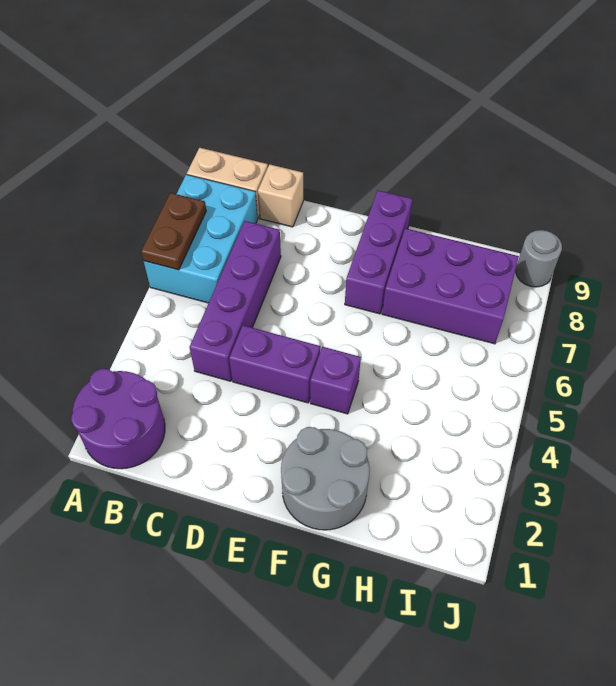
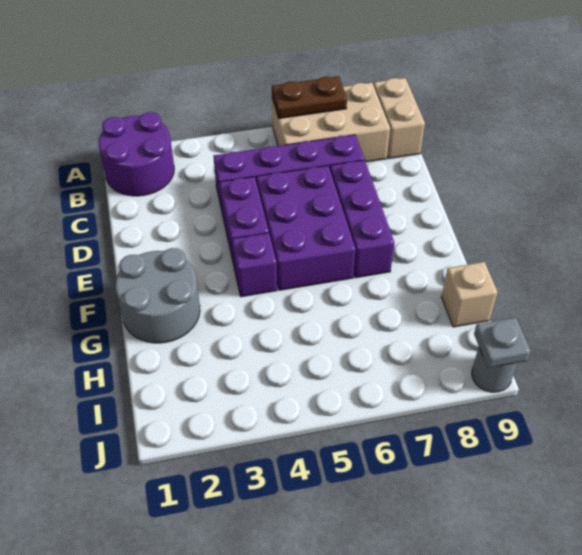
cyan 2x3 brick [144,175,258,303] -> tan 2x3 brick [272,83,390,162]
tan 1x1 brick [258,164,303,227] -> tan 1x1 brick moved to [441,262,498,327]
purple 1x3 brick [345,190,413,314] -> purple 1x3 brick turned to [330,160,394,278]
purple 2x3 brick [382,228,519,344] -> purple 2x3 brick moved to [257,166,356,290]
none -> grey 1x1 plate [474,318,531,368]

